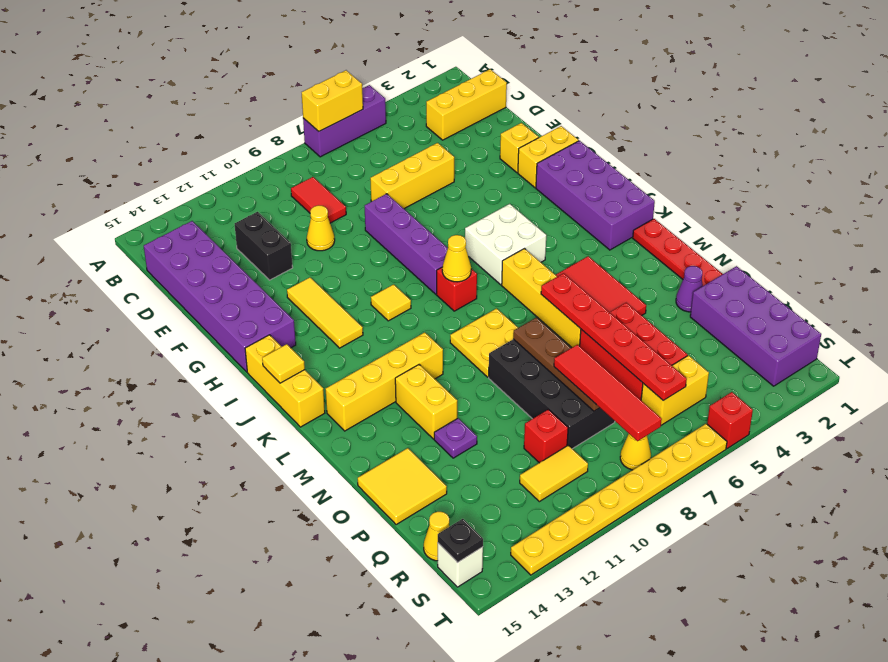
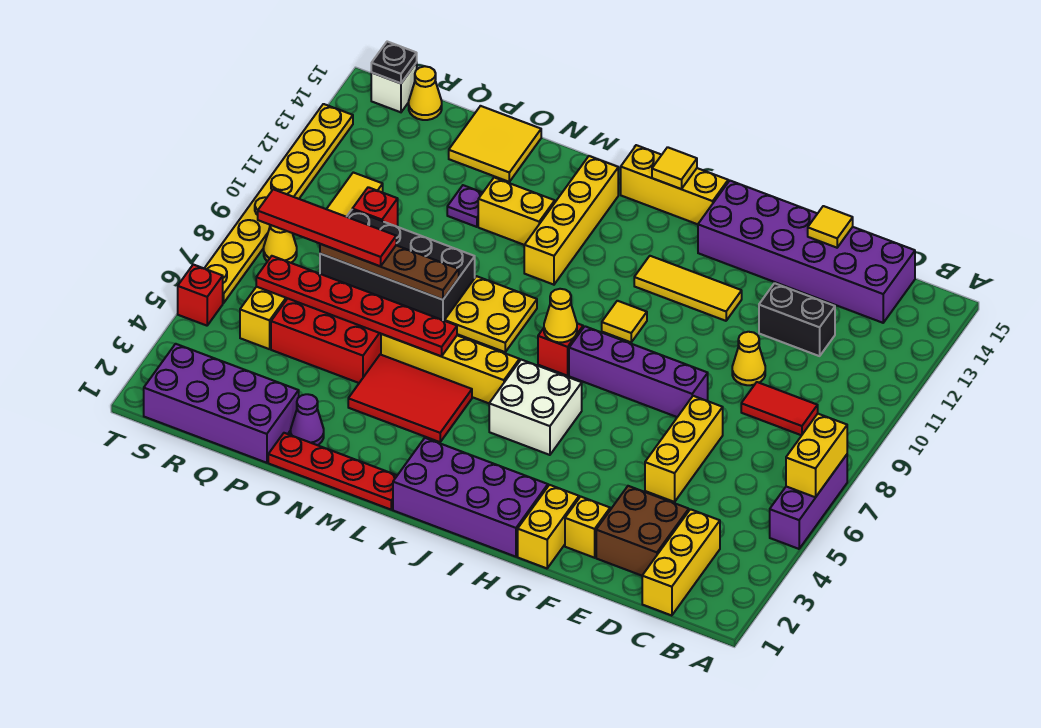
none -> brown 2x2 brick [596,486,689,576]
none -> yellow 1x1 tile [808,206,853,248]

